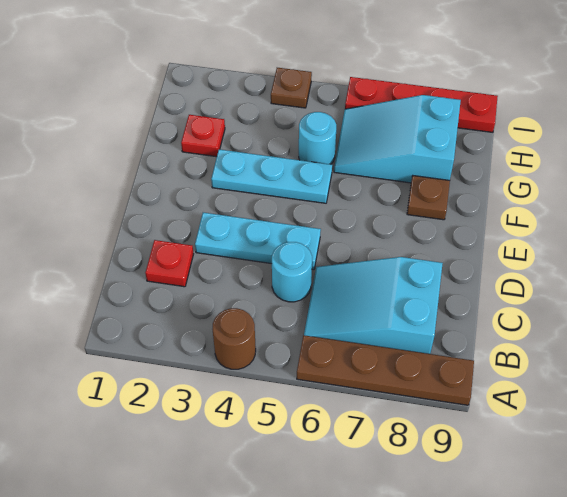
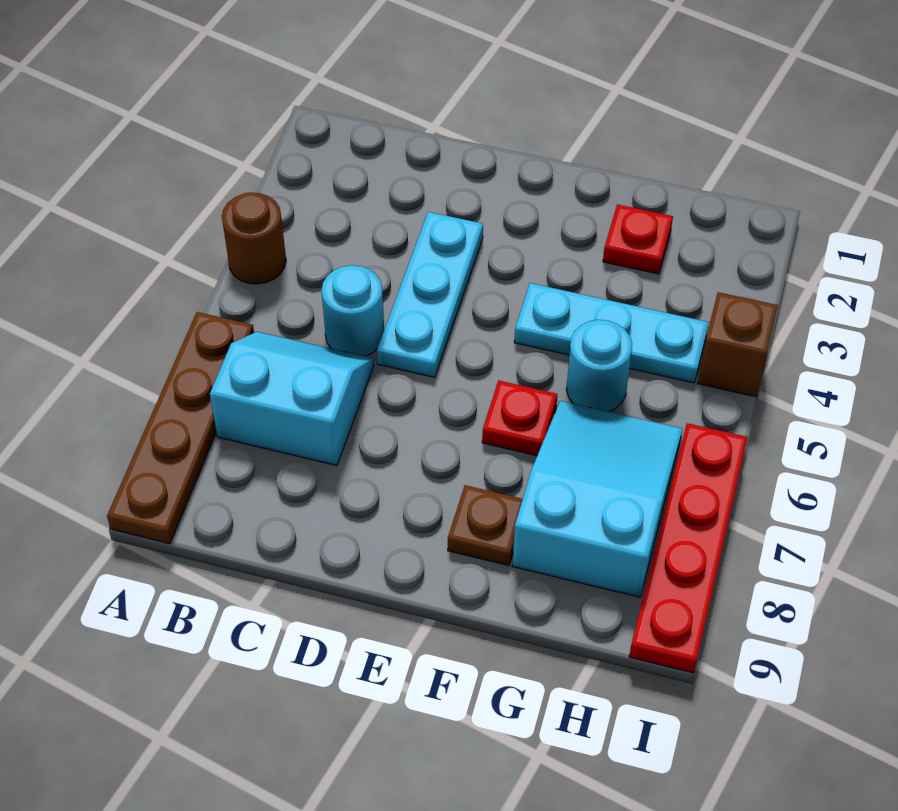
cyan 2x3 slope [304,257,443,354] -> cyan 2x2 slope [210,332,374,465]
red 1x1 plate [145,240,193,287] -> red 1x1 plate moved to [482,381,557,456]
cyan 1x3 plate [211,149,332,203] -> cyan 1x3 plate turned to [514,283,709,383]
brown 1x1 plate [271,68,312,108] -> brown 1x1 brick [698,292,778,397]

